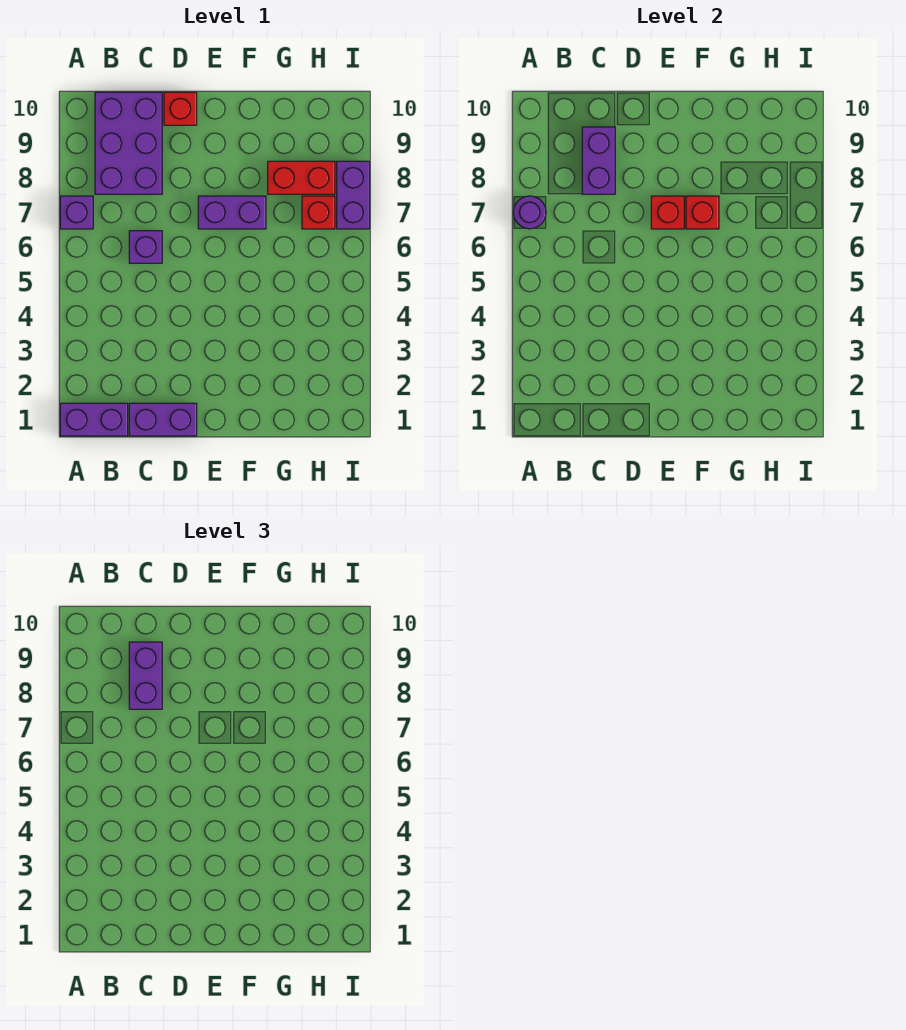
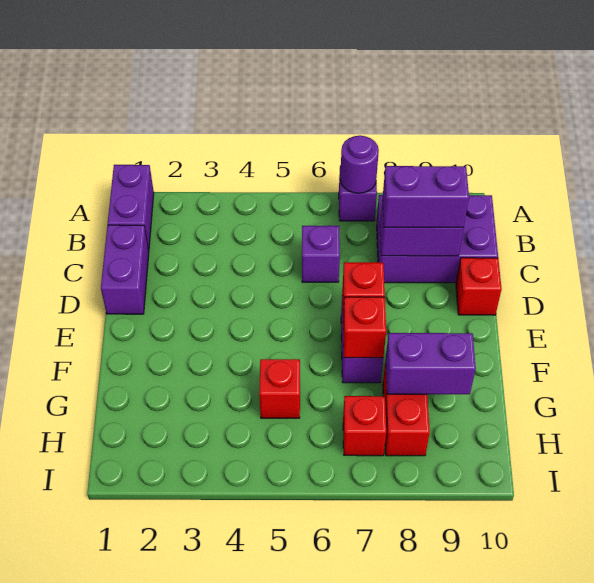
none -> red 1x1 brick [259,359,300,418]
purple 1x2 brick [337,161,370,229] -> purple 1x2 brick moved to [386,333,476,394]

